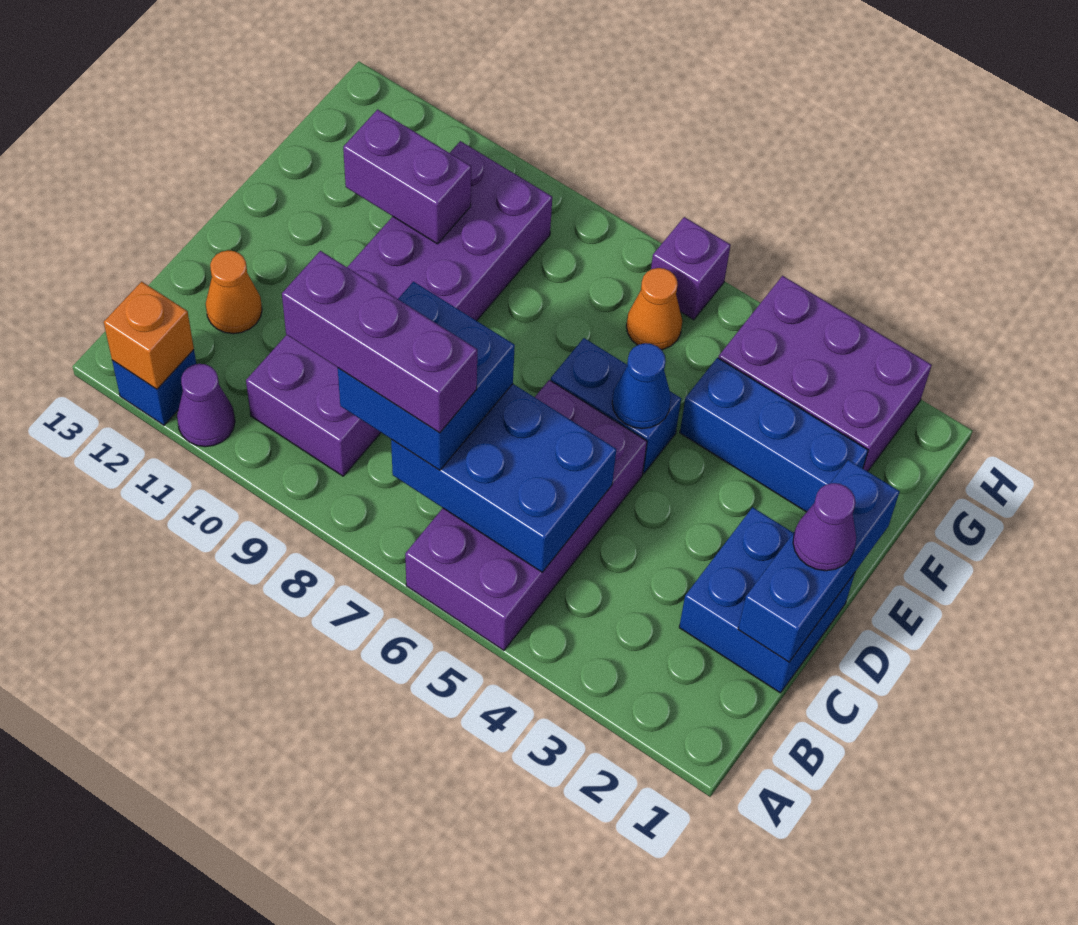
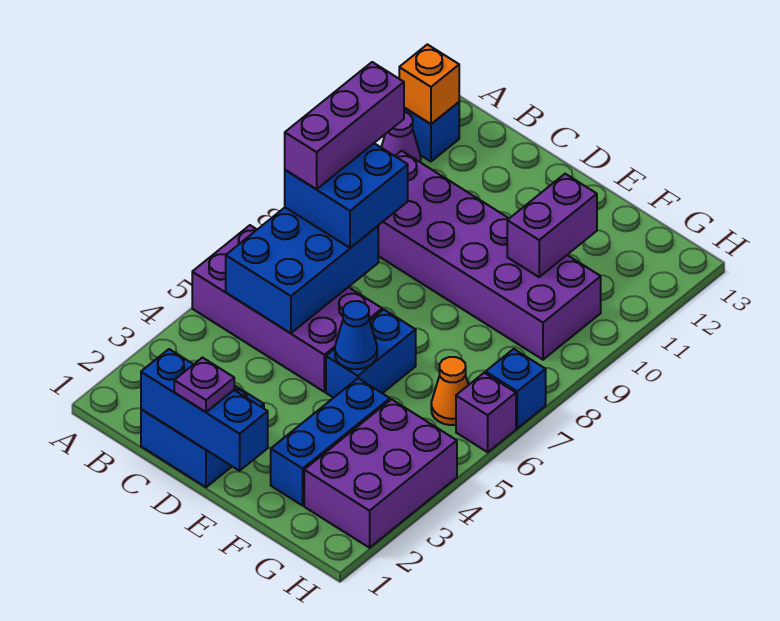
orange 1x1 cone [206,251,262,334] -> none
purple 1x1 cone [793,483,856,571] -> purple 1x1 plate [174,358,234,412]
none -> blue 1x1 brick [486,349,546,428]

